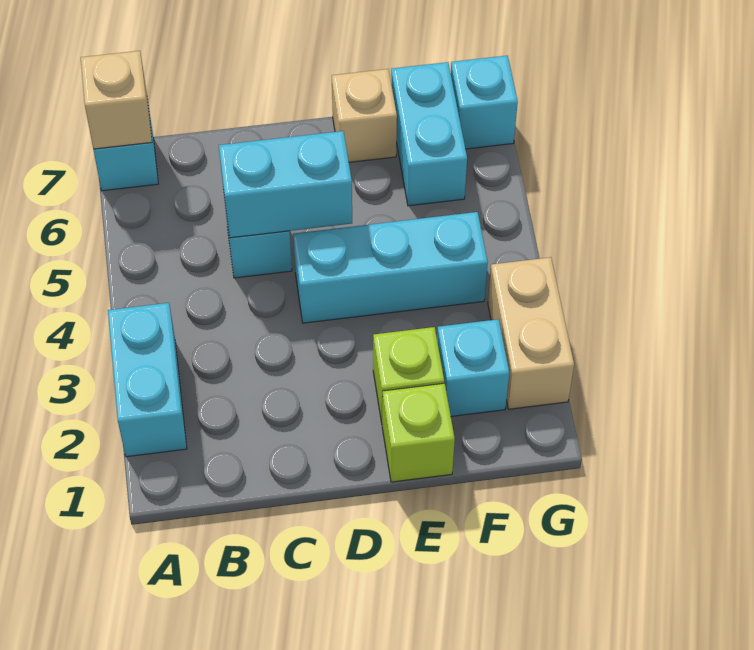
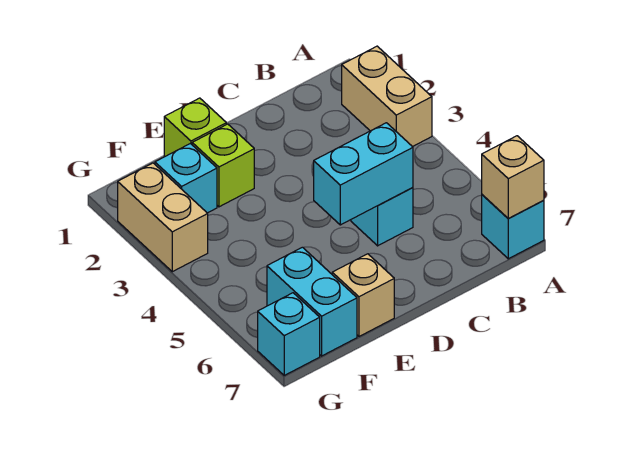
cyan 1x2 brick [108,303,187,457] -> tan 1x2 brick [342,46,432,147]
cyan 1x3 brick [293,212,488,323] -> none

